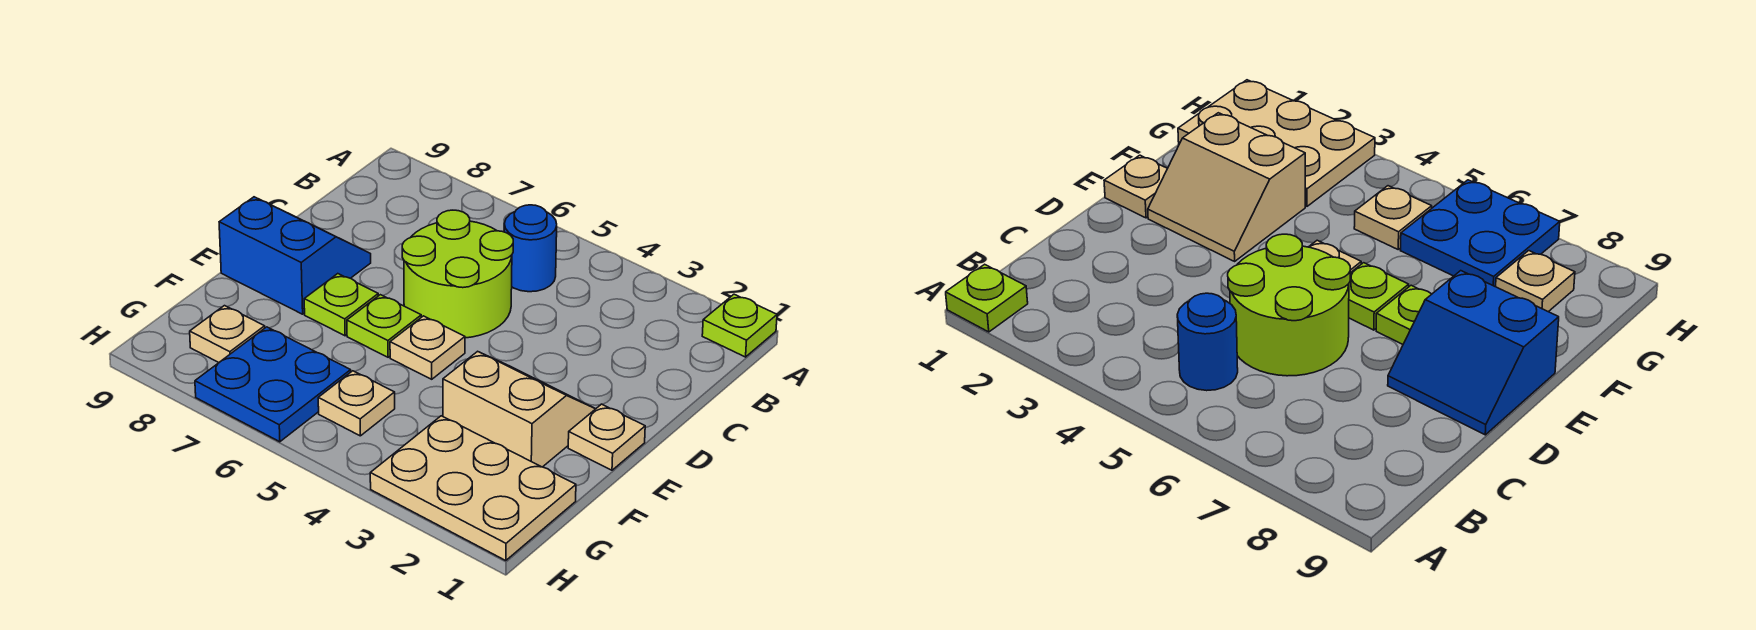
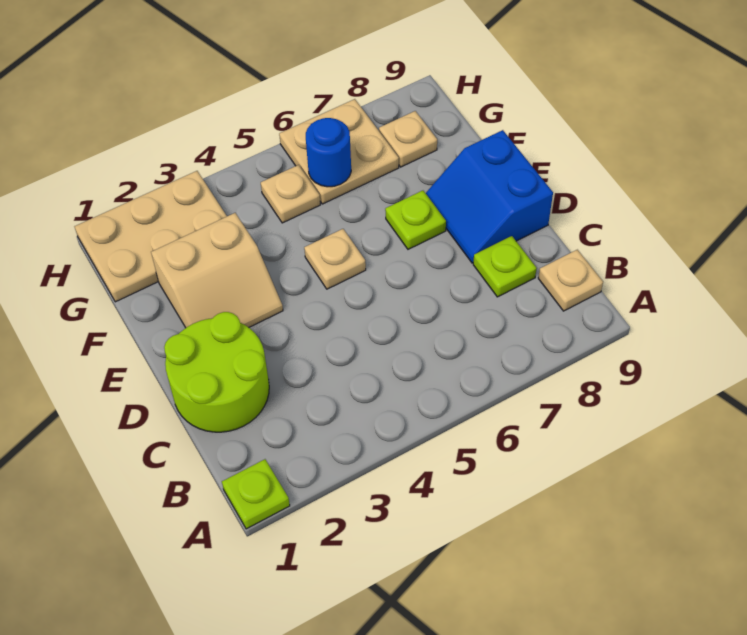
blue 1x1 round brick [504,205,557,292] -> blue 1x1 round brick moved to [306,118,351,187]
lime 2x2 round brick [402,210,513,338] -> lime 2x2 round brick moved to [164,312,269,432]
blue 2x2 slope [219,197,371,314] -> blue 2x2 slope turned to [426,130,553,263]
tan 1x1 plate [568,404,645,470] -> tan 1x1 plate moved to [538,250,603,311]
lime 1x1 plate [347,295,421,357] -> lime 1x1 plate moved to [473,236,537,297]
blue 2x2 plate [195,327,351,442] -> tan 2x2 plate [279,99,399,204]

